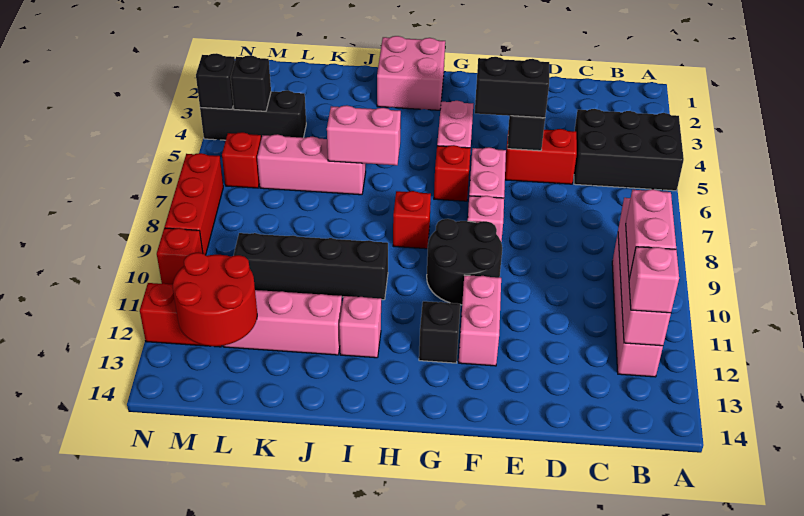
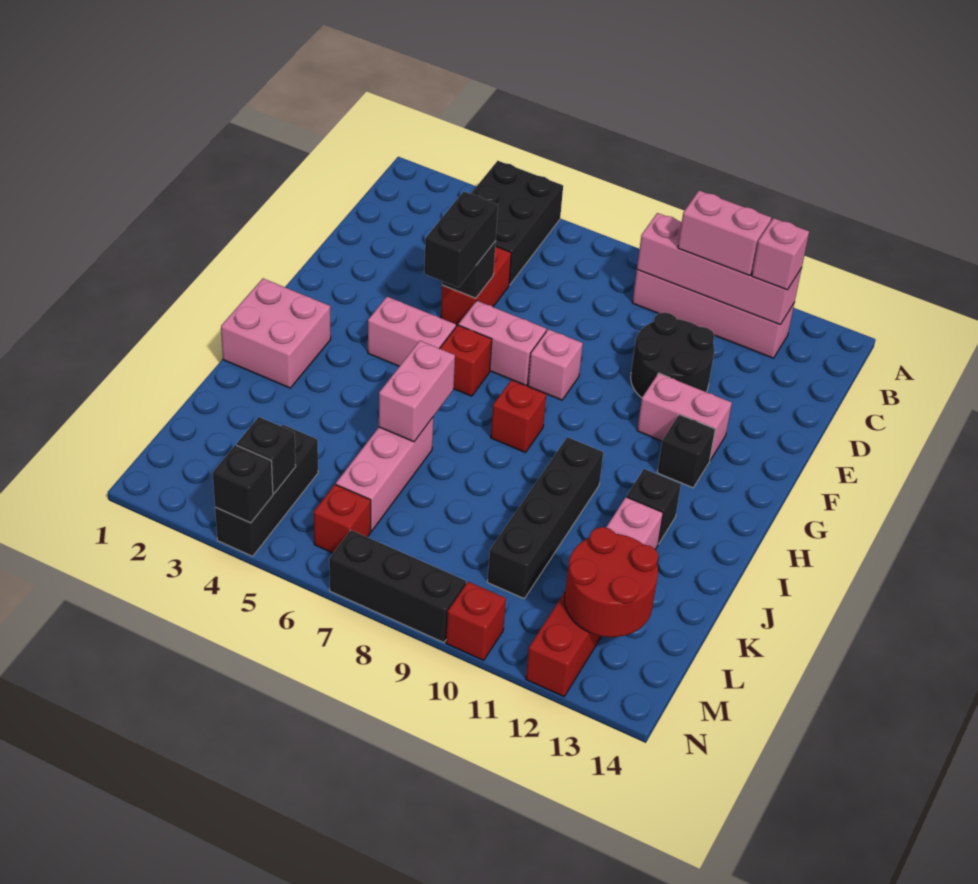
black 2x2 round brick [427,219,502,305] -> black 2x2 round brick moved to [631,313,715,398]
pink 1x1 brick [339,296,381,358] -> black 1x1 brick [627,469,681,544]
red 1x3 brick [165,153,223,255] -> black 1x3 brick [329,530,466,643]

